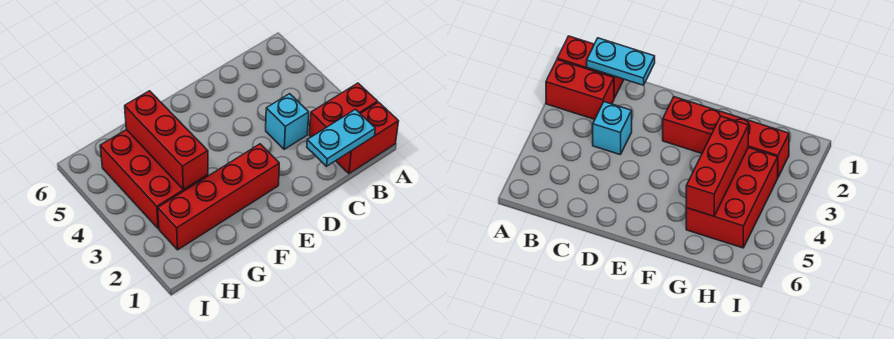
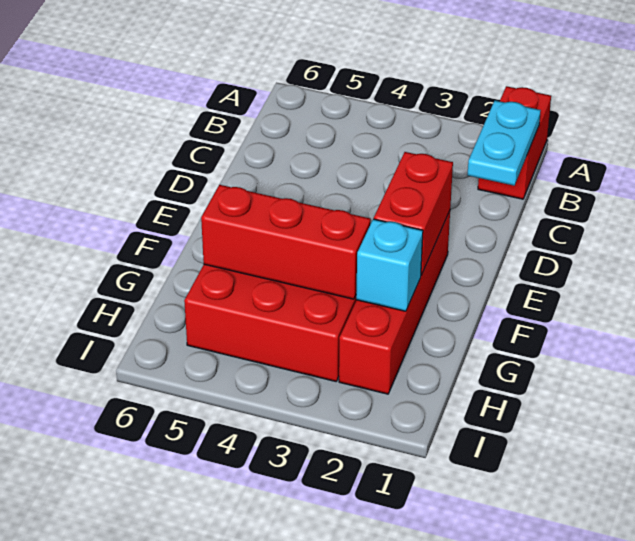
red 1x2 brick [309,83,378,137] -> red 1x2 brick moved to [374,152,453,276]
cyan 1x1 brick [266,94,309,149] -> cyan 1x1 brick moved to [356,219,423,311]

